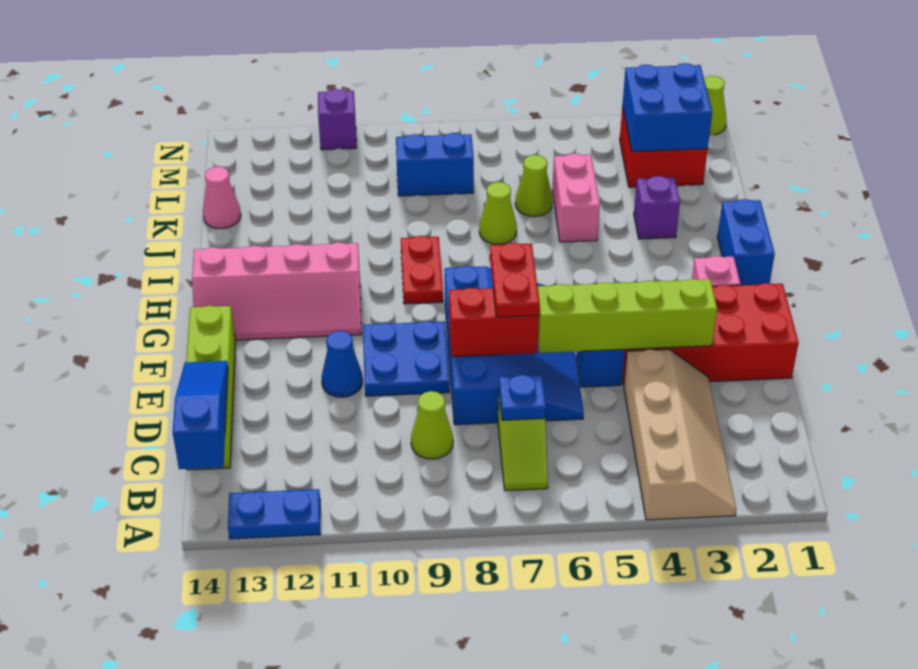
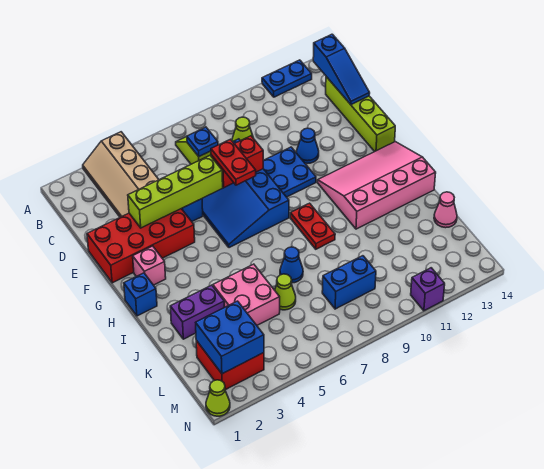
pink 2x4 slope [192,242,362,340] -> pink 3x4 slope [318,142,436,229]
blue 1x2 brick [718,199,775,285] -> blue 1x1 brick [124,273,157,316]
purple 1x1 brick [634,176,680,239] -> purple 1x2 brick [170,285,224,339]
pink 1x2 brick [552,153,600,242] -> pink 2x2 brick [213,264,280,325]
lime 1x1 cone [479,182,517,244] -> blue 1x1 cone [280,247,303,283]

